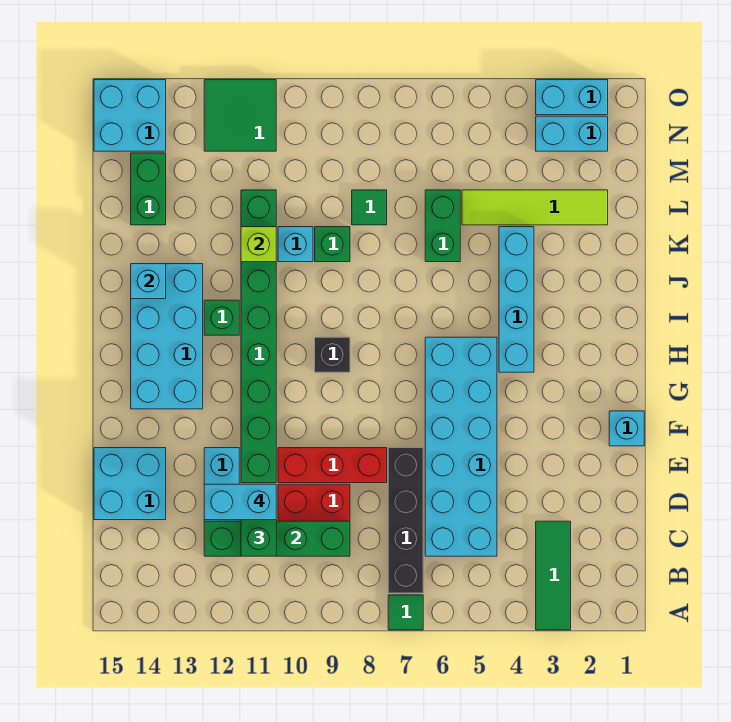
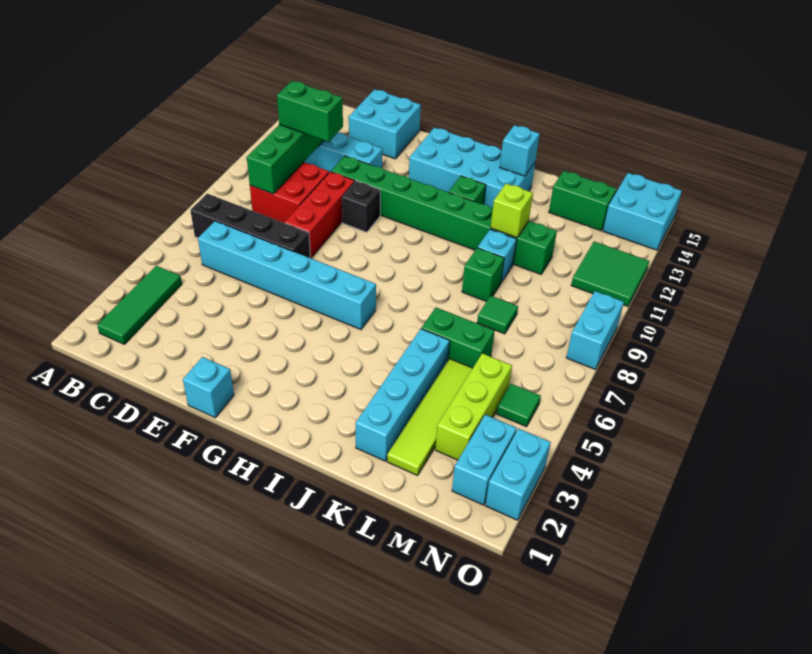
green 1x3 tile [536,521,571,630] -> green 1x3 tile turned to [97,266,182,344]
green 1x1 tile [388,595,423,630] -> green 1x1 tile moved to [497,384,541,427]
cyan 2x6 brick [425,337,497,556] -> cyan 1x6 brick [198,221,376,330]
cyan 1x2 brick [204,484,276,520] -> cyan 1x2 brick moved to [566,291,624,369]
cyan 1x4 brick [499,227,534,372] -> cyan 1x4 brick turned to [356,329,450,461]
black 1x1 brick [315,337,350,372] -> black 1x1 brick moved to [342,181,380,232]
none -> lime 1x3 brick [435,353,512,460]

